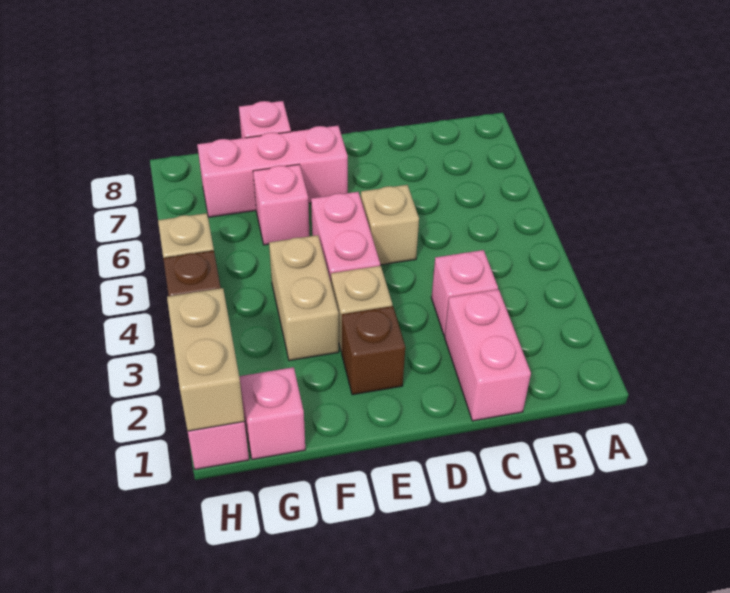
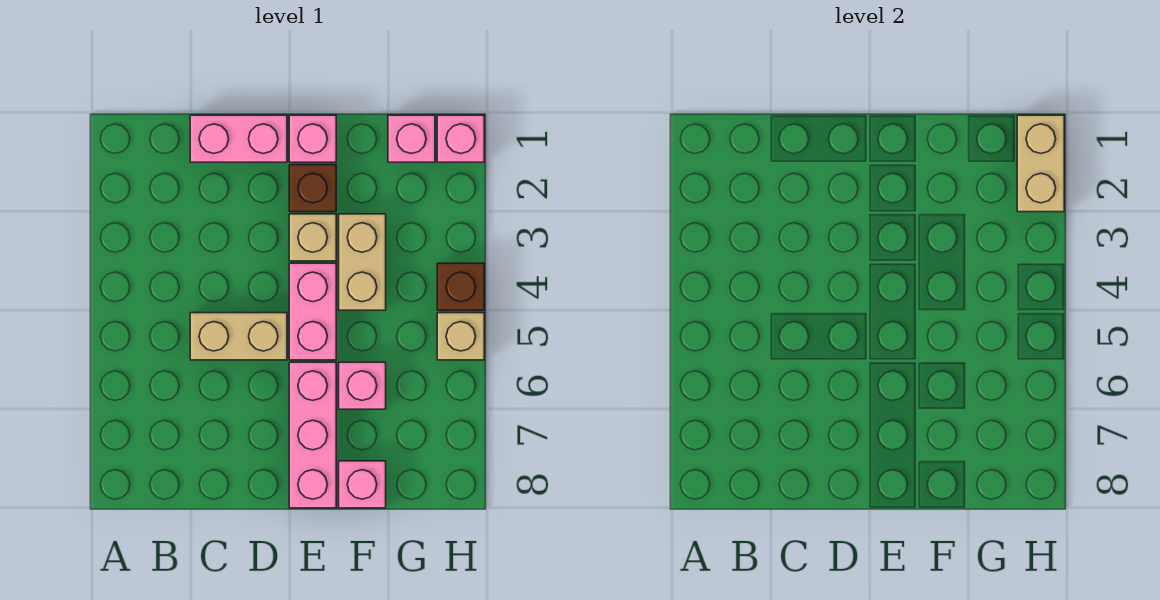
pink 1x2 brick [444,289,531,421] -> pink 1x2 brick turned to [190,115,287,162]
pink 1x1 brick [431,250,498,335] -> pink 1x1 brick moved to [289,115,336,162]
tan 1x1 brick [361,185,419,265] -> tan 1x2 brick [190,313,287,360]
pink 1x3 brick [197,126,348,217] -> pink 1x3 brick turned to [289,362,336,508]

